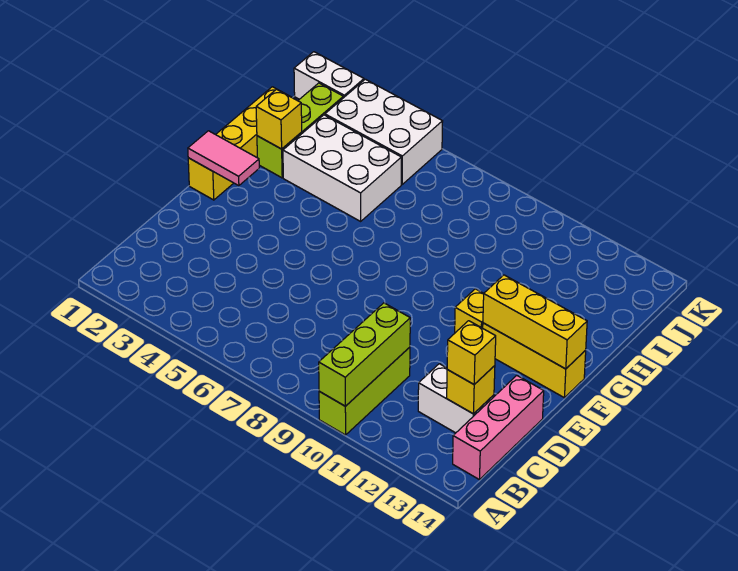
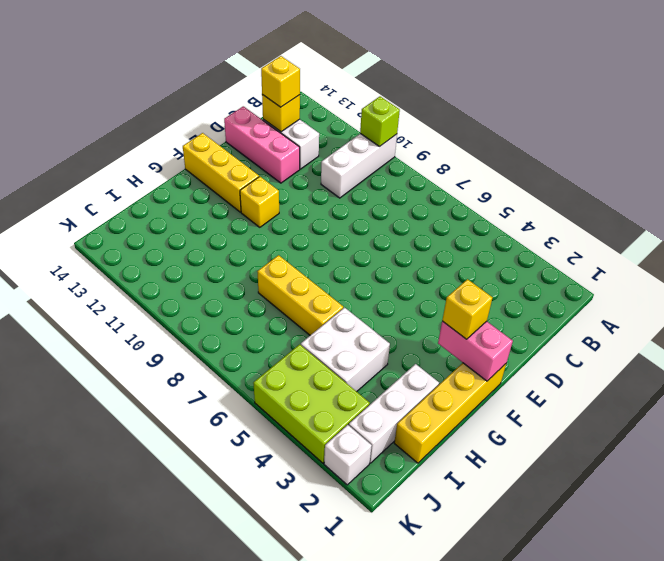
lime 1x3 brick [319,347,410,435] -> white 1x3 brick [321,134,397,198]
lime 1x3 brick [319,303,410,406] -> lime 1x1 brick [360,97,400,146]
pink 1x3 brick [453,375,544,480] -> pink 1x3 brick turned to [224,106,300,183]
pink 1x2 tile [188,131,259,186] -> pink 1x2 brick [438,321,513,381]
yellow 1x3 brick [483,275,587,369] -> yellow 1x3 brick moved to [257,255,343,335]
lime 1x3 brick [257,83,343,178] -> white 1x3 brick [349,364,439,463]
yellow 1x1 brick [256,89,302,149] -> yellow 1x1 brick moved to [442,279,493,339]
white 2x3 brick [283,115,401,221] -> white 2x2 brick [301,308,390,392]
white 2x3 brick [325,79,443,184] -> lime 2x3 brick [253,344,370,463]
white 1x2 brick [294,52,364,99] -> white 1x1 brick [324,425,372,485]

